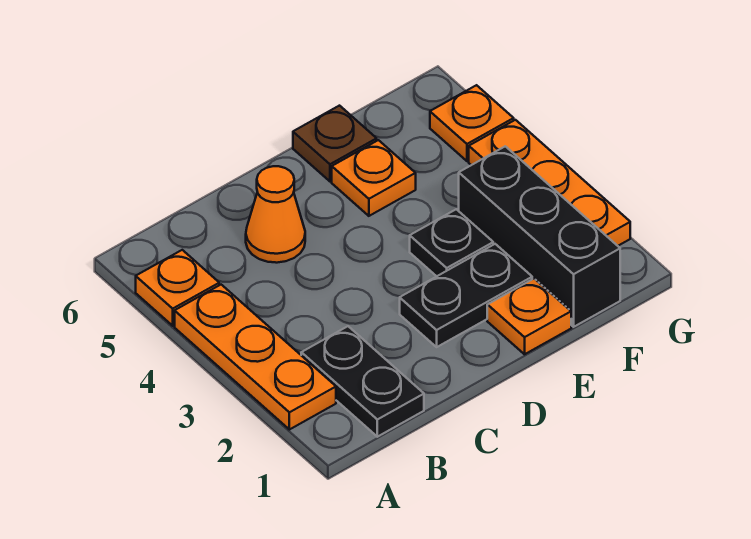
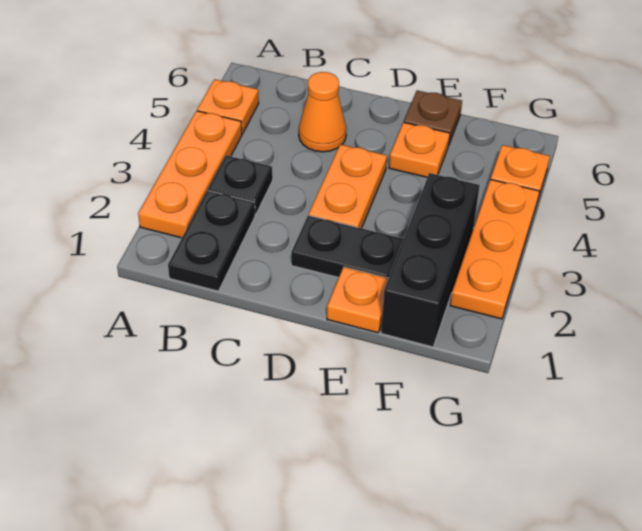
none -> orange 1x2 plate [309,144,387,228]
black 1x1 plate [410,209,493,276] -> black 1x1 plate moved to [208,155,273,215]

